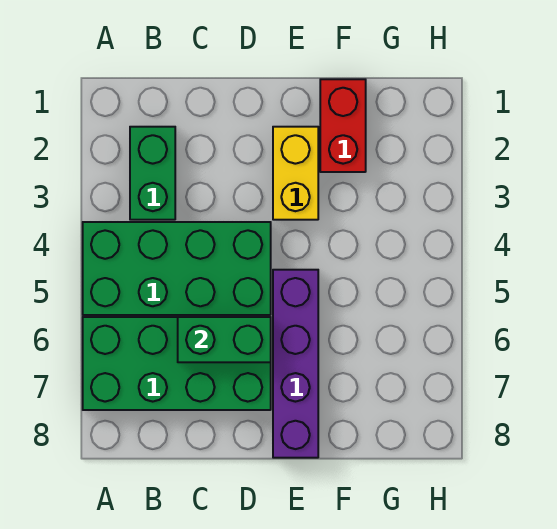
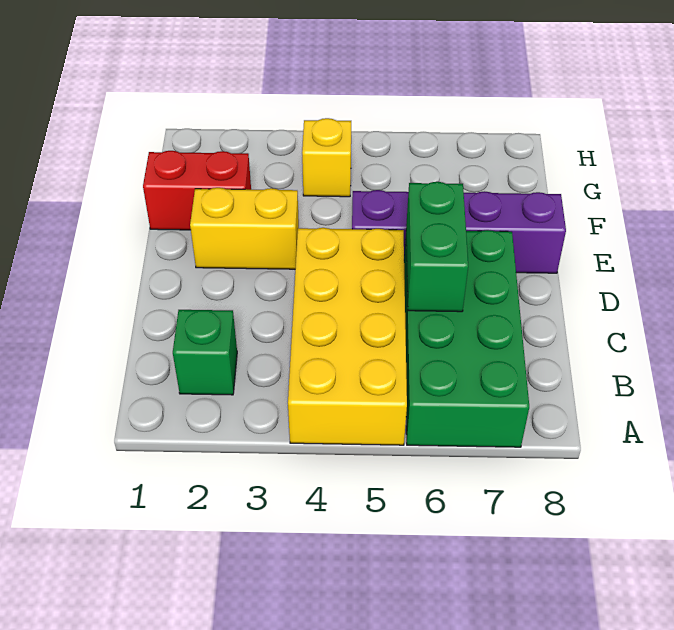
green 2x4 brick [83,222,271,315] -> yellow 2x4 brick [288,228,407,445]
green 1x2 brick [130,127,175,220] -> green 1x1 brick [173,310,237,395]
none -> yellow 1x1 brick [302,118,351,197]

